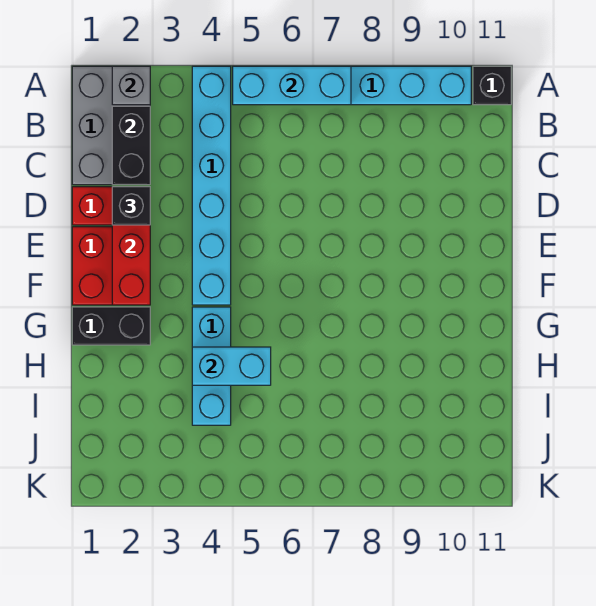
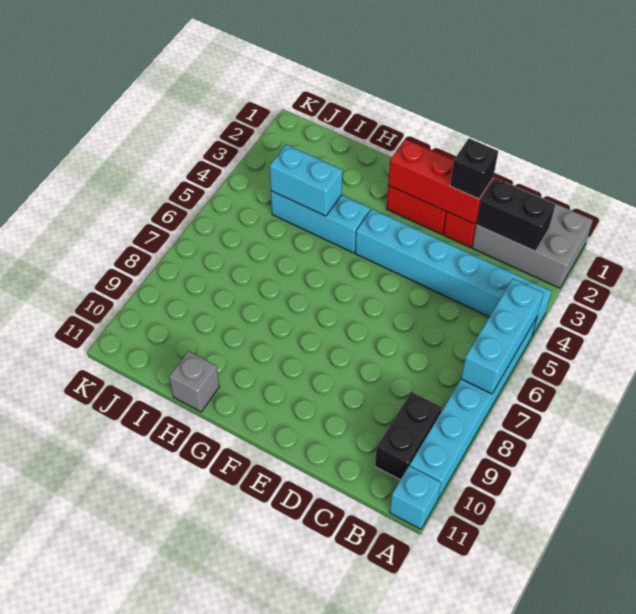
grey 1x1 brick [112,66,150,105] -> grey 1x1 brick moved to [169,351,219,412]
black 1x1 brick [473,66,511,105] -> cyan 1x1 brick [390,466,441,529]
black 1x2 brick [72,307,150,345] -> black 1x2 brick moved to [375,392,442,480]
cyan 1x2 brick [192,347,271,385] -> cyan 1x2 brick turned to [270,145,342,216]

